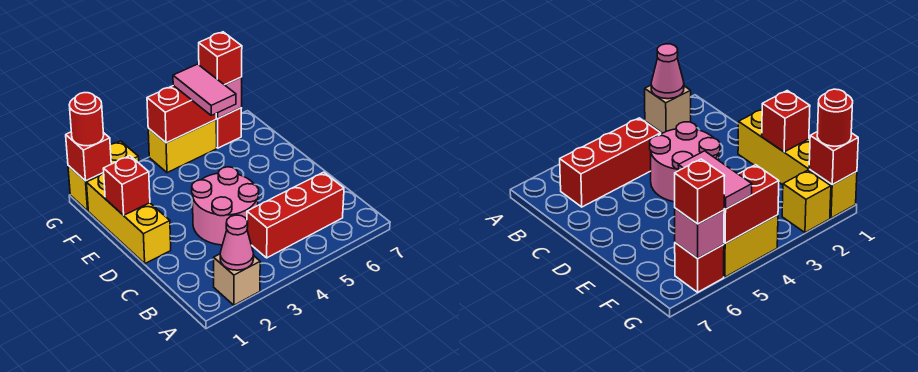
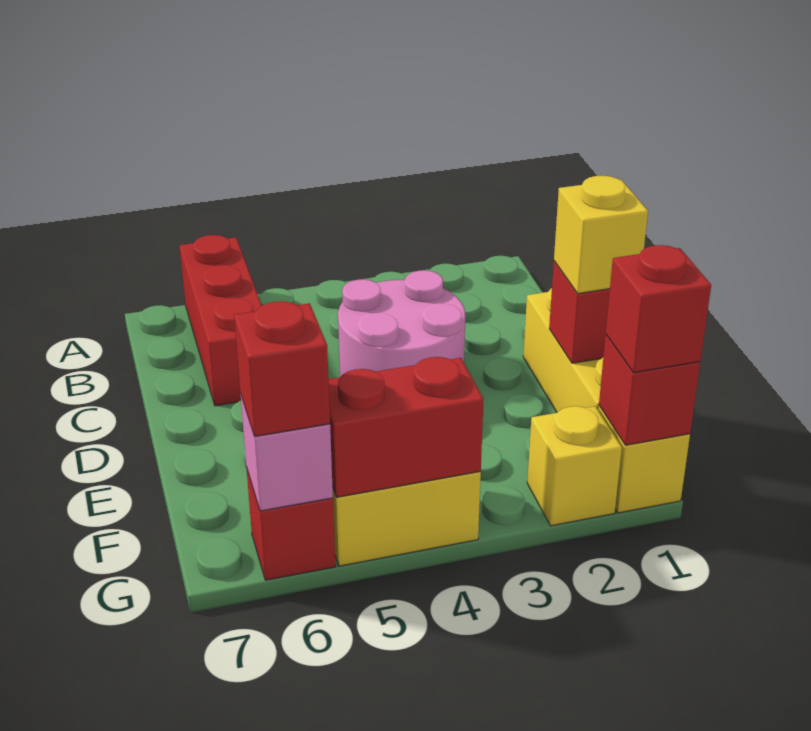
tan 1x1 brick [214,254,260,305] -> none
pink 1x1 cone [220,215,254,270] -> none
red 1x3 brick [247,172,344,258] -> red 1x3 brick turned to [179,235,262,406]
none -> yellow 1x1 brick [554,176,648,294]
pink 1x2 tile [173,64,236,115] -> none
red 1x1 round brick [69,93,104,146] -> red 1x1 brick [606,245,711,373]

